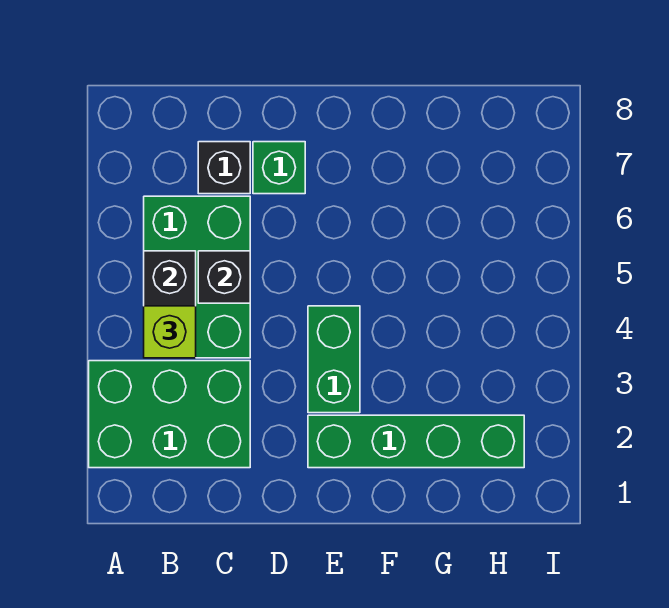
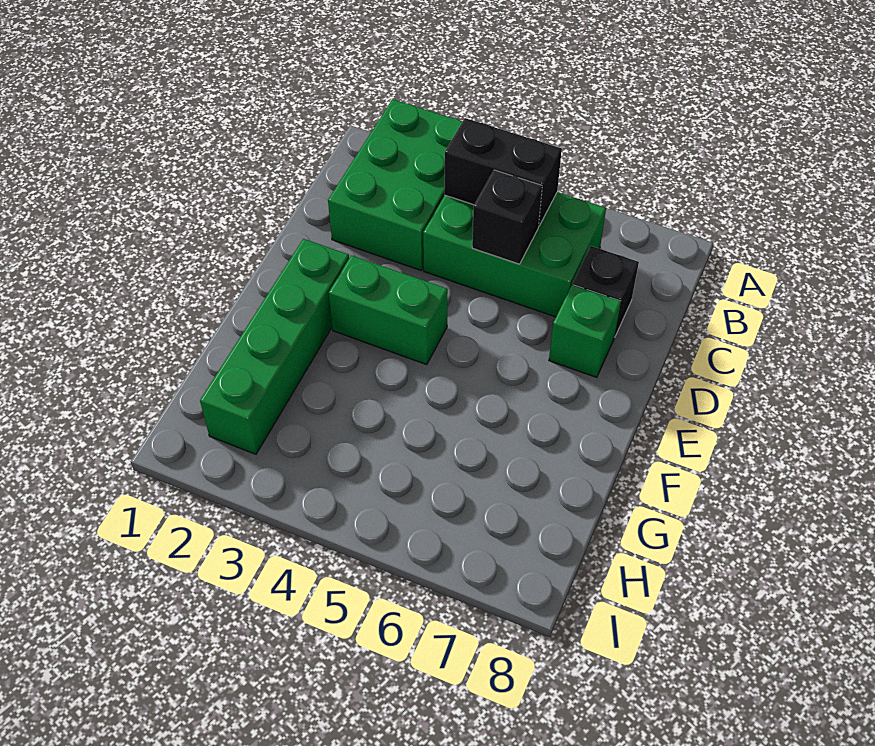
lime 1x1 brick [144,306,196,358] -> none

